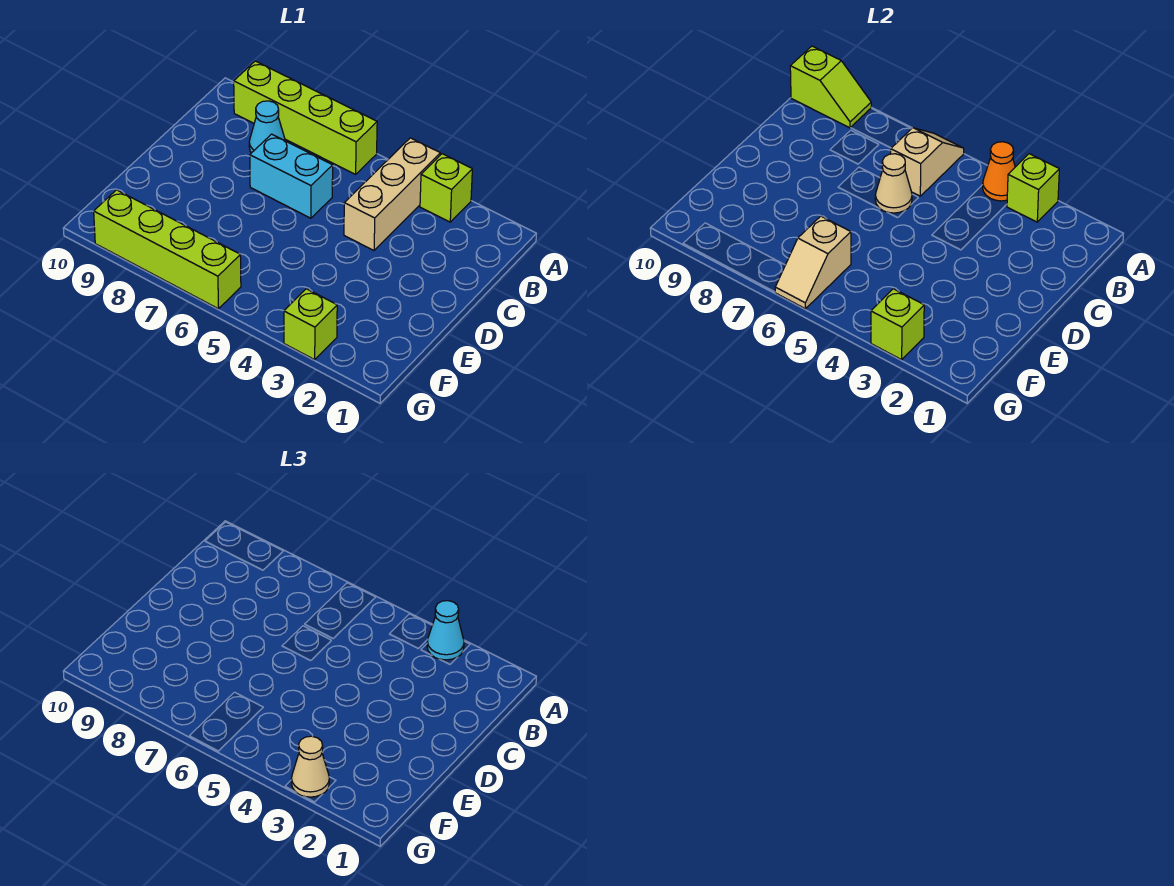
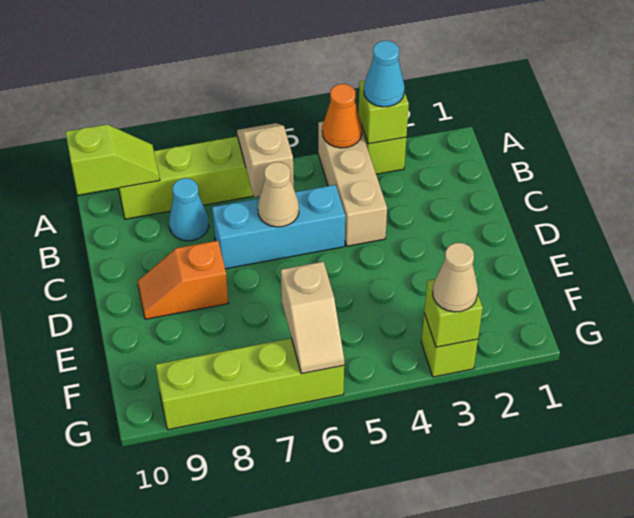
cyan 1x2 brick [250,134,333,218] -> cyan 1x3 brick [212,185,345,269]
none -> orange 1x2 slope [138,241,229,319]

